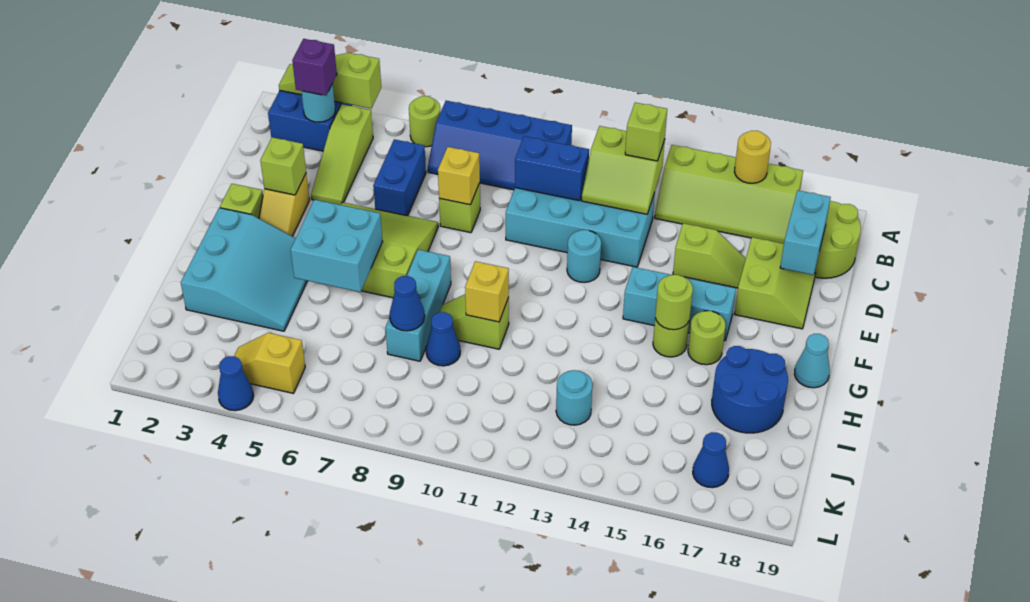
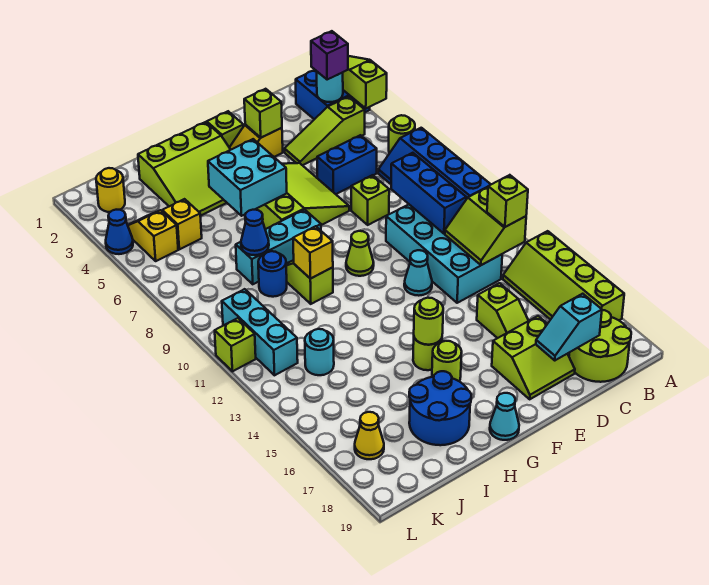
yellow 1x1 round brick [734,131,771,183] -> yellow 1x1 round brick moved to [96,168,125,212]
blue 1x2 brick [515,136,589,201] -> blue 1x3 brick [391,153,466,234]
cyan 1x2 brick [780,190,831,275] -> cyan 1x2 slope [536,294,602,360]
yellow 1x1 brick [438,147,480,205] -> yellow 1x1 brick moved to [162,199,202,249]
cyan 1x1 round brick [567,230,601,283] -> cyan 1x1 cone [404,250,432,296]
none -> lime 1x1 cone [346,231,374,276]
cyan 1x3 brick [623,267,736,341] -> cyan 1x3 brick moved to [222,289,298,375]
cyan 3x3 slope [181,208,307,331] -> lime 3x3 slope [138,122,231,216]
blue 1x1 cone [426,312,460,366] -> blue 1x1 round brick [258,251,287,297]
blue 1x1 cone [693,432,729,488] -> yellow 1x1 cone [355,412,384,459]
none -> lime 1x1 brick [215,318,256,371]

